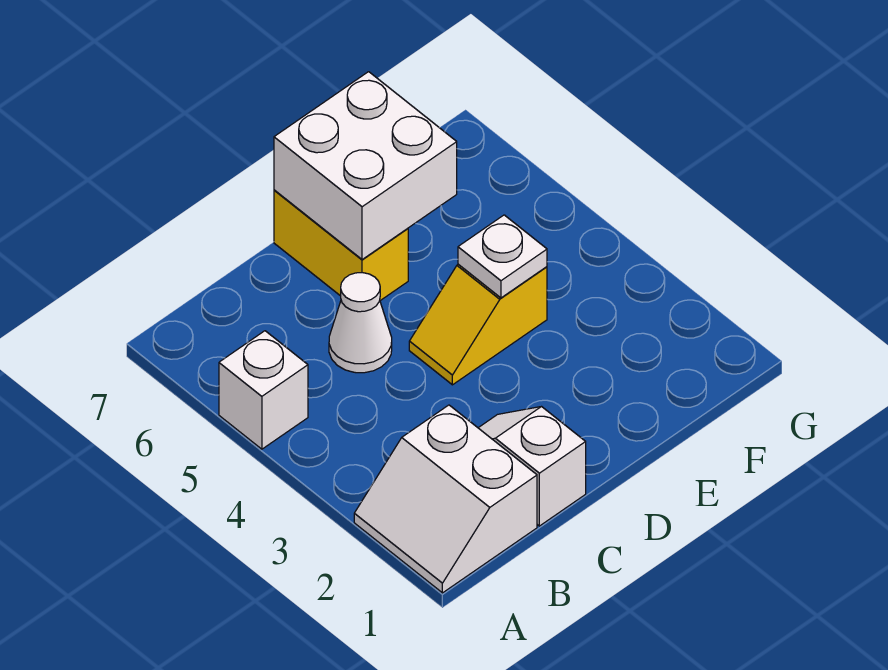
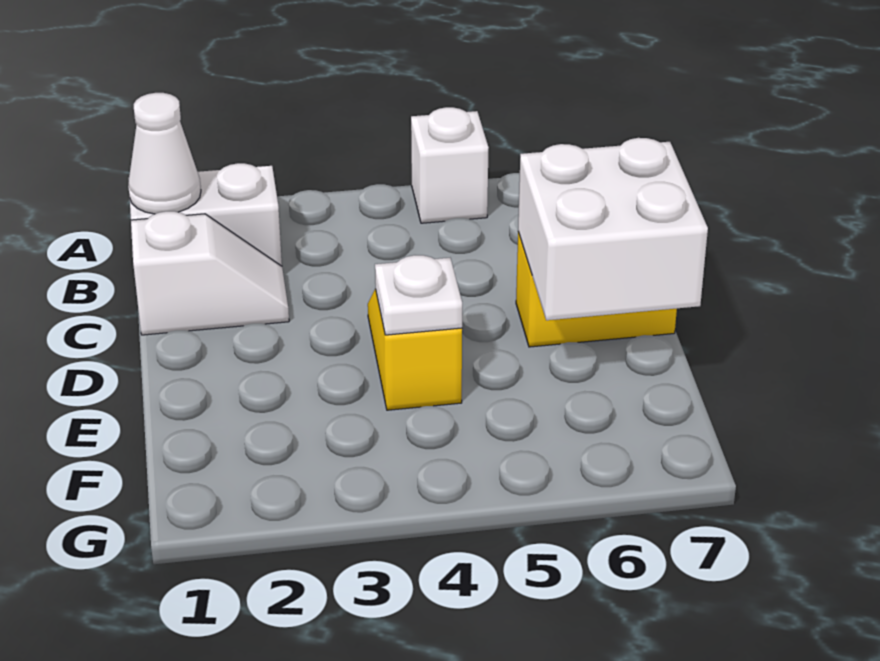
white 1x1 cone [329,273,392,373] -> white 1x1 cone moved to [128,93,201,214]

